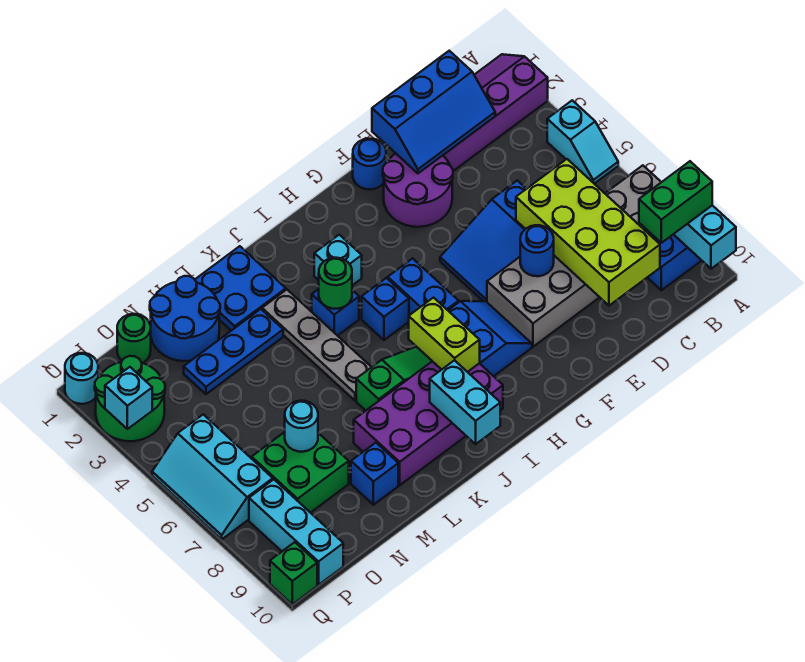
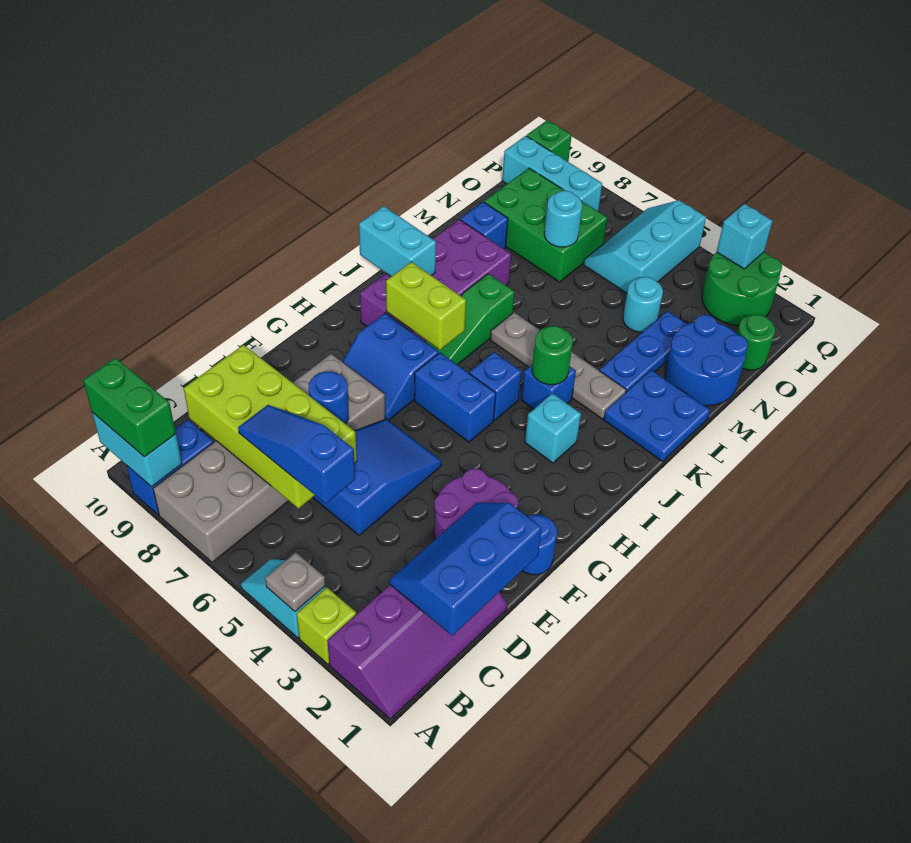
none -> lime 1x1 brick [297,587,356,664]
none -> grey 1x1 plate [265,552,325,611]
green 1x2 brick [639,161,712,243] -> green 1x2 brick turned to [83,358,176,457]
none -> blue 1x3 slope [238,405,355,504]
green 2x2 brick [252,432,349,513] -> green 2x3 brick [484,168,607,282]
cyan 2x3 slope [152,414,273,539] -> cyan 2x3 slope turned to [583,200,706,293]
cyan 1x1 round brick [65,353,98,404] -> cyan 1x1 round brick moved to [623,277,663,332]

